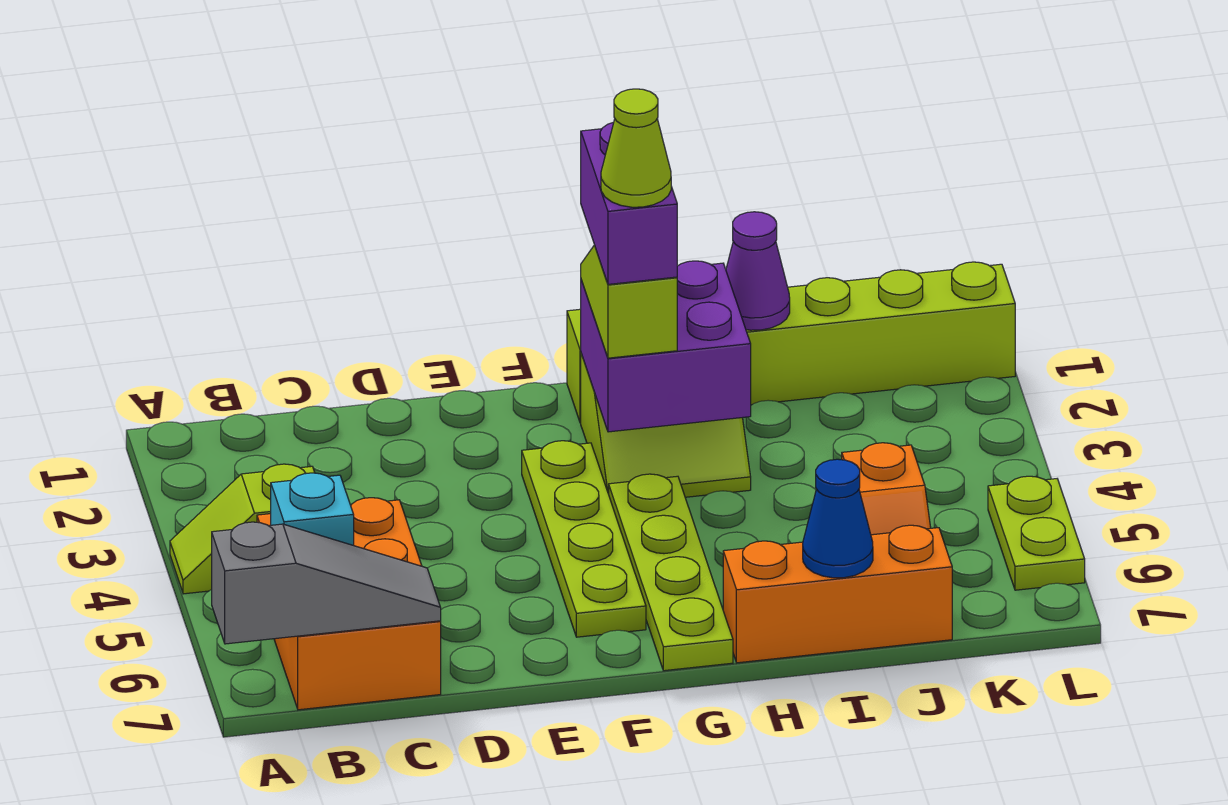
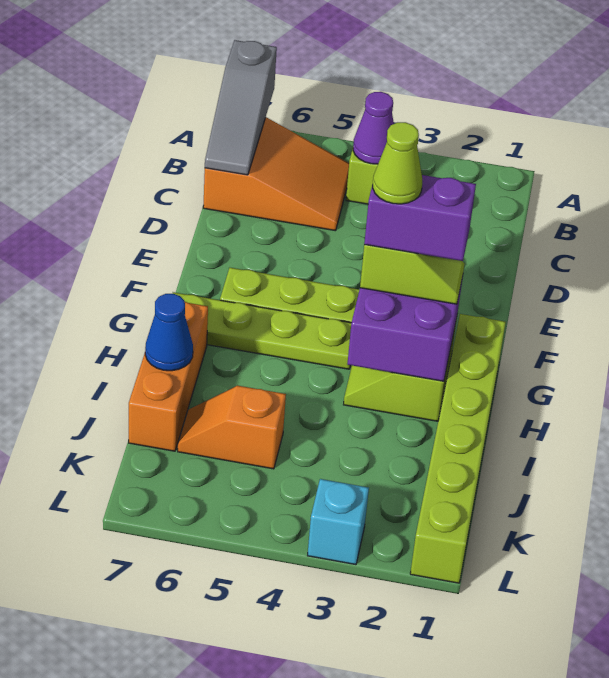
orange 2x3 brick [257,498,441,710] -> orange 2x3 slope [203,117,349,231]
cyan 1x1 brick [271,473,354,545] -> cyan 1x1 brick moved to [308,479,369,565]
purple 1x1 cone [726,212,790,330] -> purple 1x1 cone moved to [353,92,394,164]
lime 1x2 plate [988,476,1085,590] -> none

